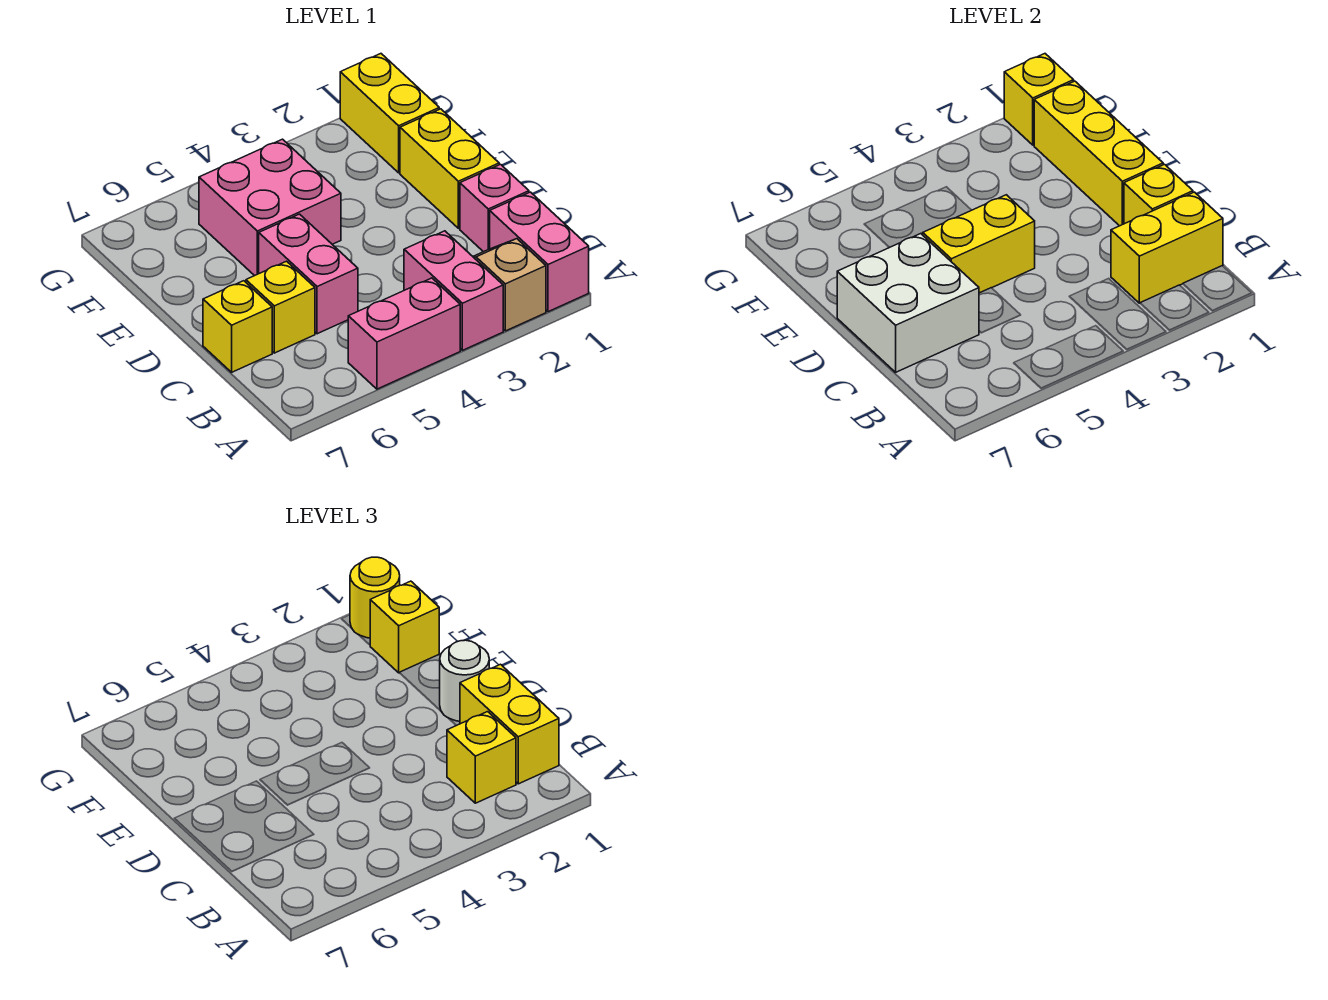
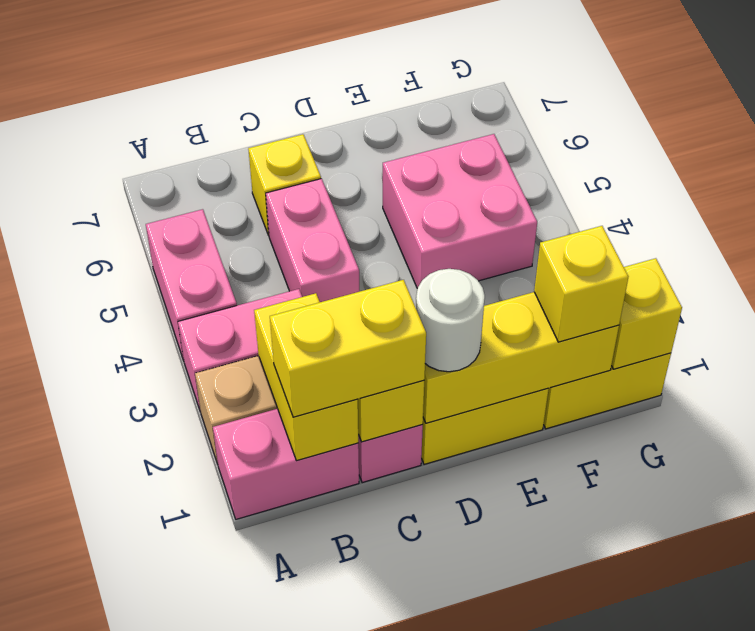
yellow 1x1 brick [447,712,516,803] -> none
pink 1x2 brick [259,214,358,334] -> pink 1x2 brick turned to [266,179,360,302]
white 2x2 brick [837,234,979,372] -> none
yellow 1x1 brick [203,281,272,372] -> none
yellow 1x2 brick [923,195,1035,293] -> none
yellow 1x1 round brick [350,557,400,638] -> none

